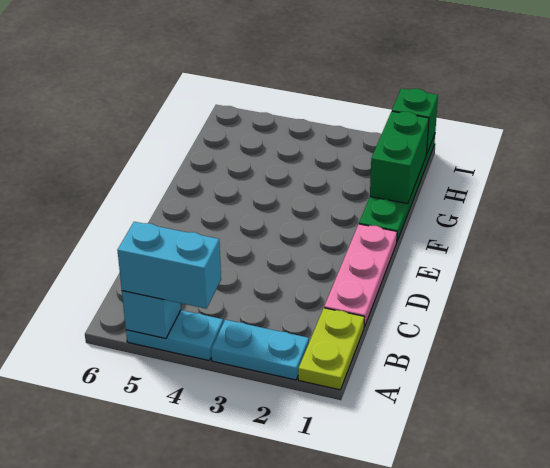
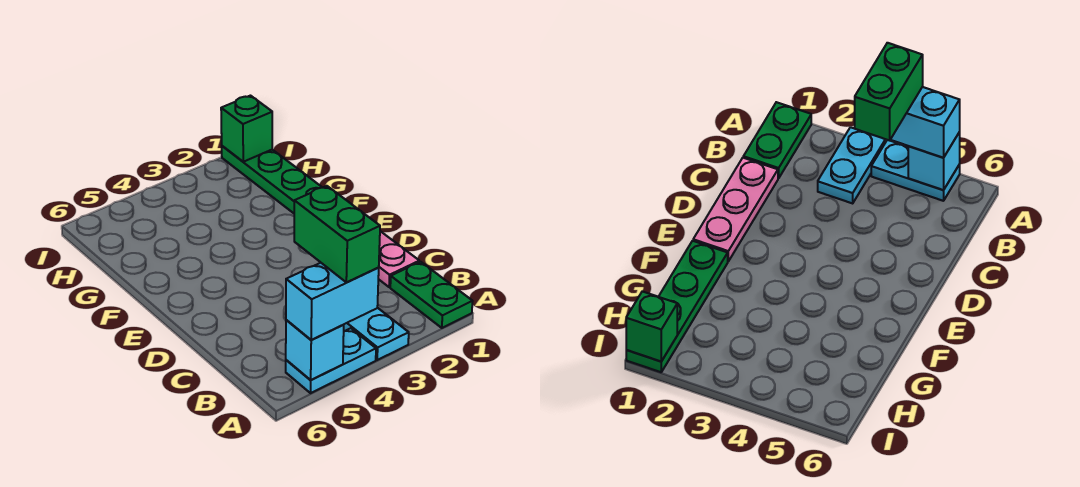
lime 1x2 plate [298,308,364,390] -> green 1x2 plate [390,262,473,328]
cyan 1x2 plate [211,320,309,380] -> cyan 1x2 plate turned to [344,308,409,360]
green 1x2 brick [370,111,429,204] -> green 1x2 brick moved to [294,186,380,282]

